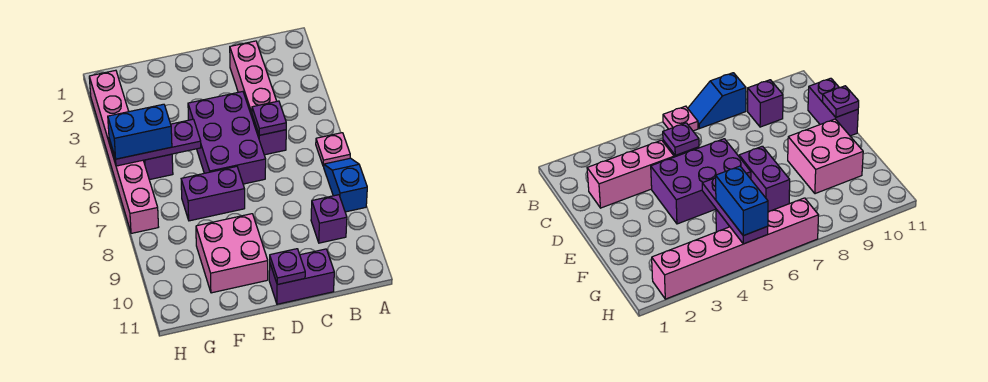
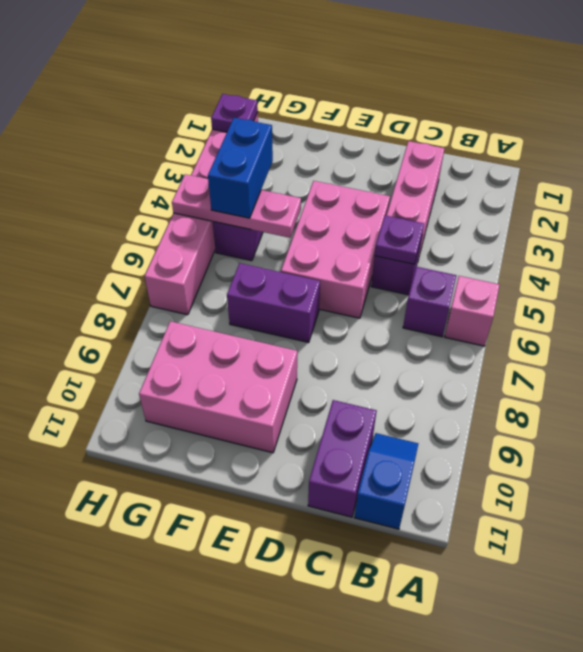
pink 1x1 plate [316,133,350,166] -> pink 1x1 brick [445,276,499,346]
blue 1x2 slope [323,158,367,212] -> blue 1x2 slope moved to [354,433,418,529]
purple 1x1 brick [311,195,347,243] -> purple 1x1 brick moved to [403,267,456,337]
purple 1x2 brick [269,249,334,304] -> purple 1x2 brick turned to [308,400,377,517]
purple 2x3 brick [188,92,266,184] -> pink 2x3 brick [281,181,390,318]
purple 1x1 plate [270,249,305,284] -> purple 1x1 plate moved to [211,94,258,132]
pink 2x2 brick [196,214,268,293] -> pink 2x3 brick [139,321,297,453]
purple 1x3 plate [109,119,201,166] -> pink 1x3 plate [172,174,301,238]
blue 1x2 brick [108,104,172,159] -> blue 1x2 brick turned to [208,118,273,218]

